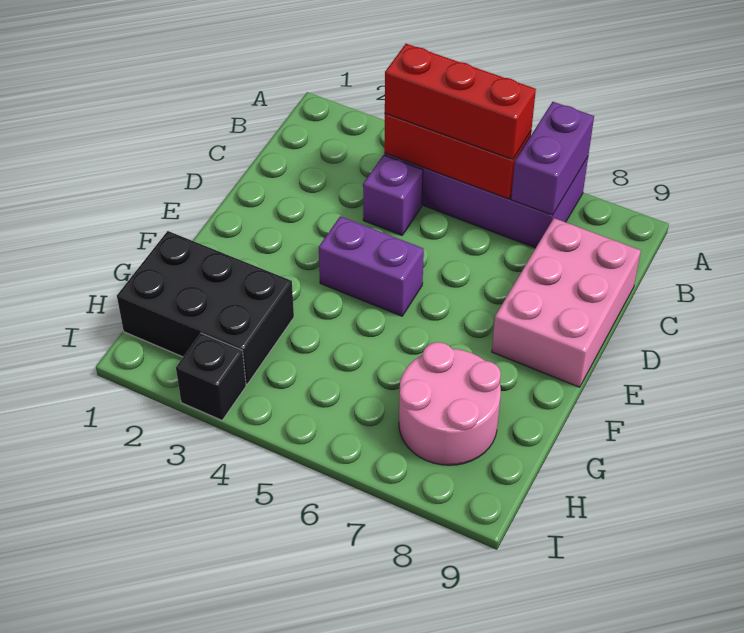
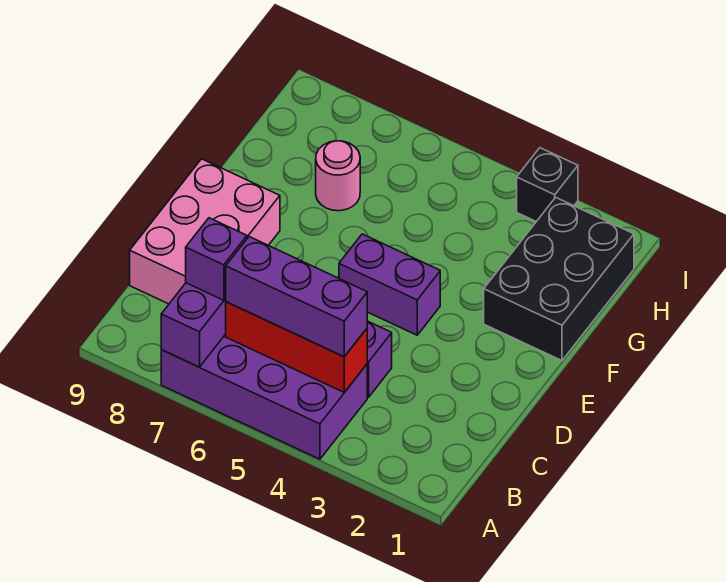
red 1x3 brick [385,44,536,159] -> purple 1x3 brick [225,237,367,357]
none -> purple 1x1 brick [186,218,247,300]
black 2x3 brick [117,231,294,384] -> black 2x3 brick turned to [484,197,634,361]
pink 2x2 round brick [399,342,501,465] -> pink 1x1 round brick [316,141,360,211]

